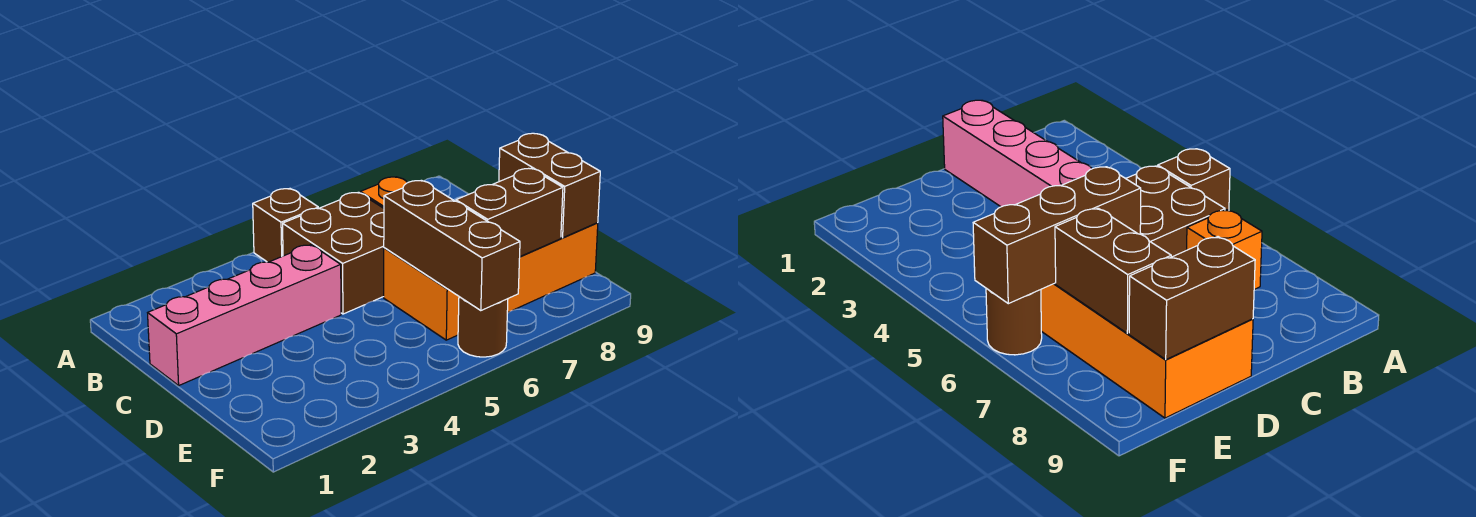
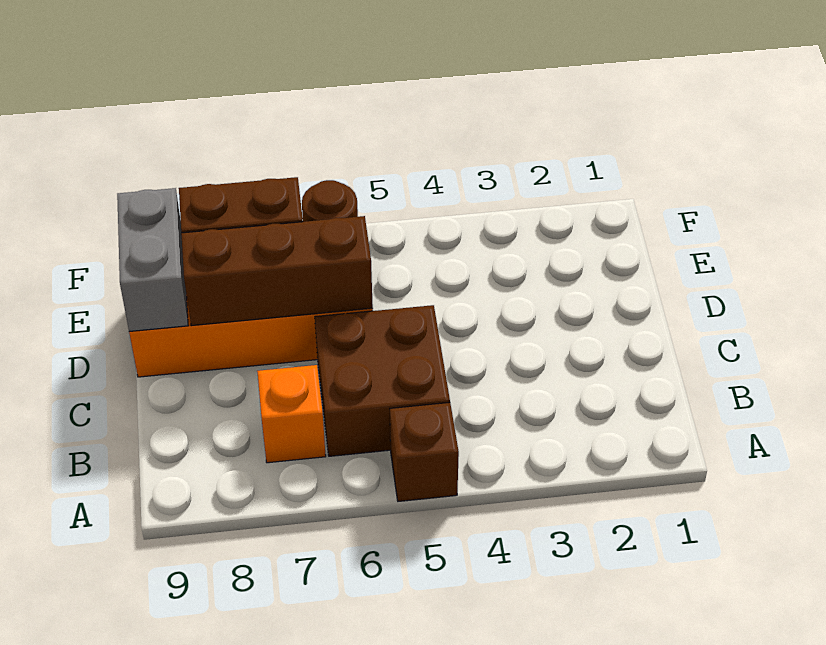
pink 1x4 brick [148,245,341,385] -> none
brown 1x3 brick [384,180,520,311] -> brown 1x3 brick turned to [181,216,373,326]
brown 1x2 brick [499,133,600,238] -> grey 1x2 brick [117,188,188,331]

